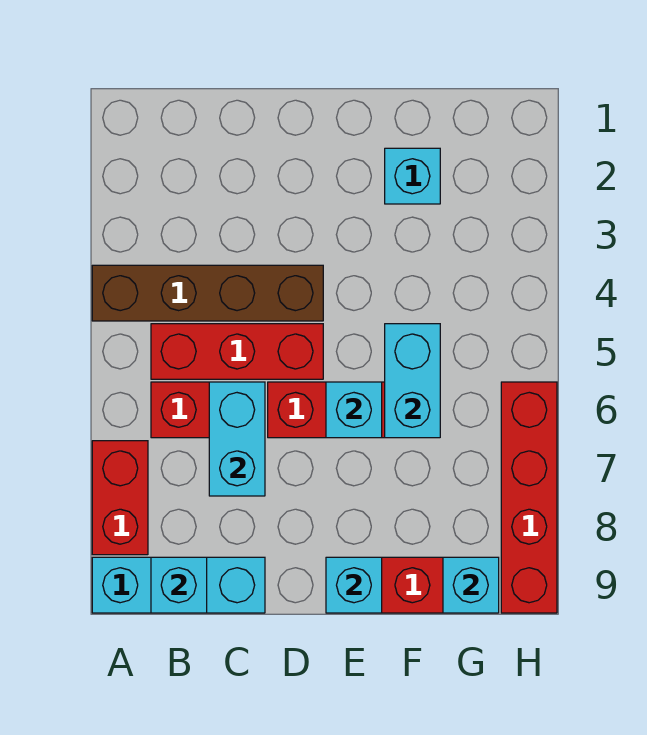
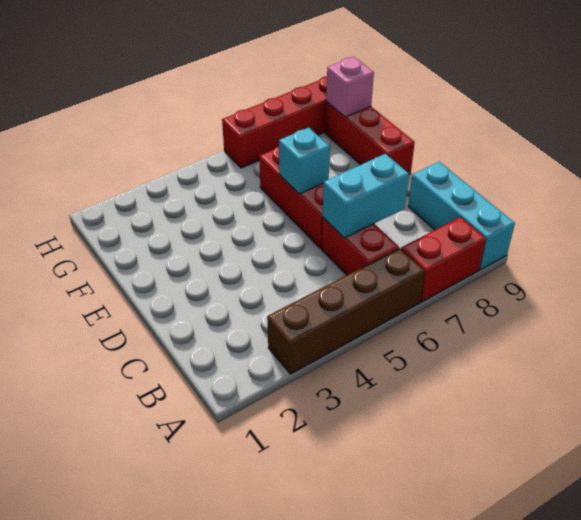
brown 1x4 brick [92,265,323,321] -> brown 1x4 brick turned to [267,248,425,374]
red 1x3 brick [151,324,323,379] -> none
cyan 1x1 brick [151,557,207,613] -> none
cyan 1x1 brick [326,557,382,613] -> none
cyan 1x1 brick [385,148,440,204] -> none
cyan 1x2 brick [385,324,440,438] -> none
cyan 1x1 brick [443,557,499,613] -> pink 1x1 brick [326,57,374,117]

